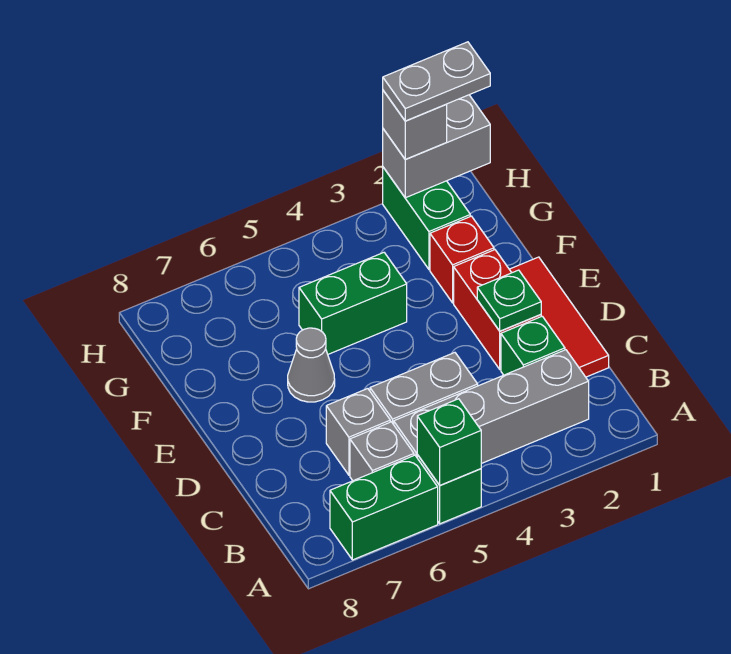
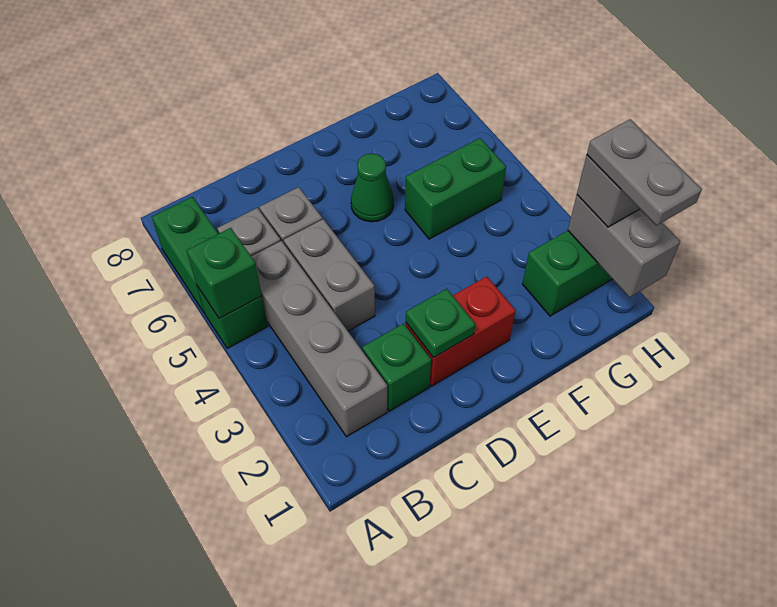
red 1x3 tile [509,257,609,377] -> none
grey 1x1 cone [288,328,335,402] -> green 1x1 cone [351,153,394,222]
red 1x1 brick [430,216,494,303] -> none
green 1x2 brick [299,253,407,354] -> green 1x2 brick turned to [405,138,506,239]

